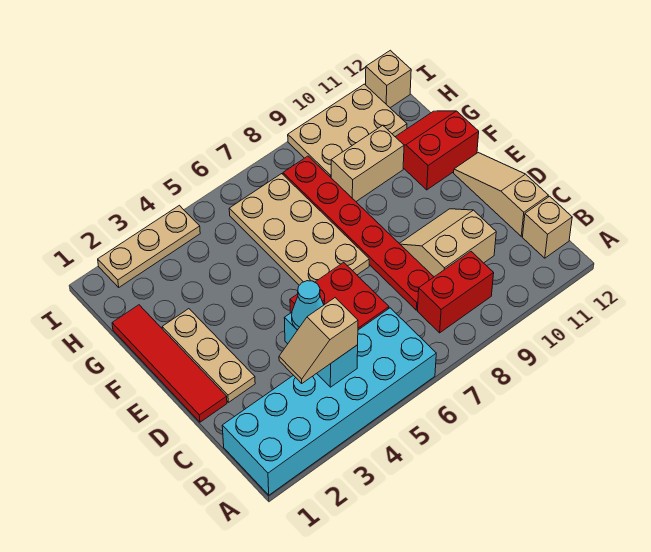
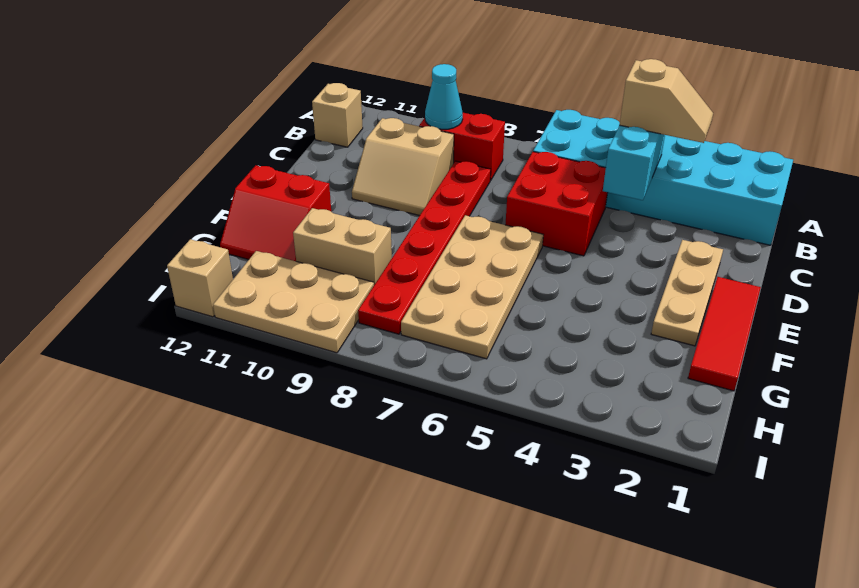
cyan 1x1 cone [292,281,324,330] -> cyan 1x1 cone moved to [425,64,463,129]
tan 1x3 slope [454,153,548,236] -> none
red 1x4 tile [112,305,227,422] -> red 1x3 tile [688,277,761,391]
tan 1x3 plate [98,205,200,287] -> none

